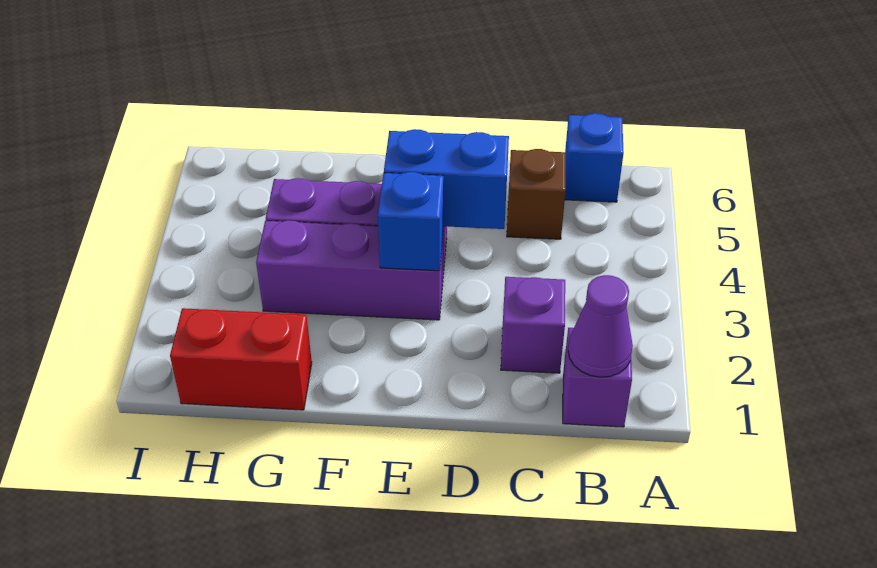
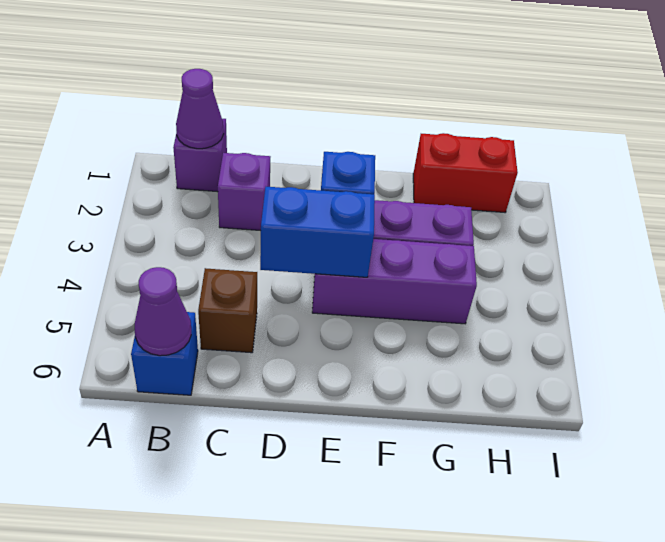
none -> purple 1x1 cone [135,267,191,356]

